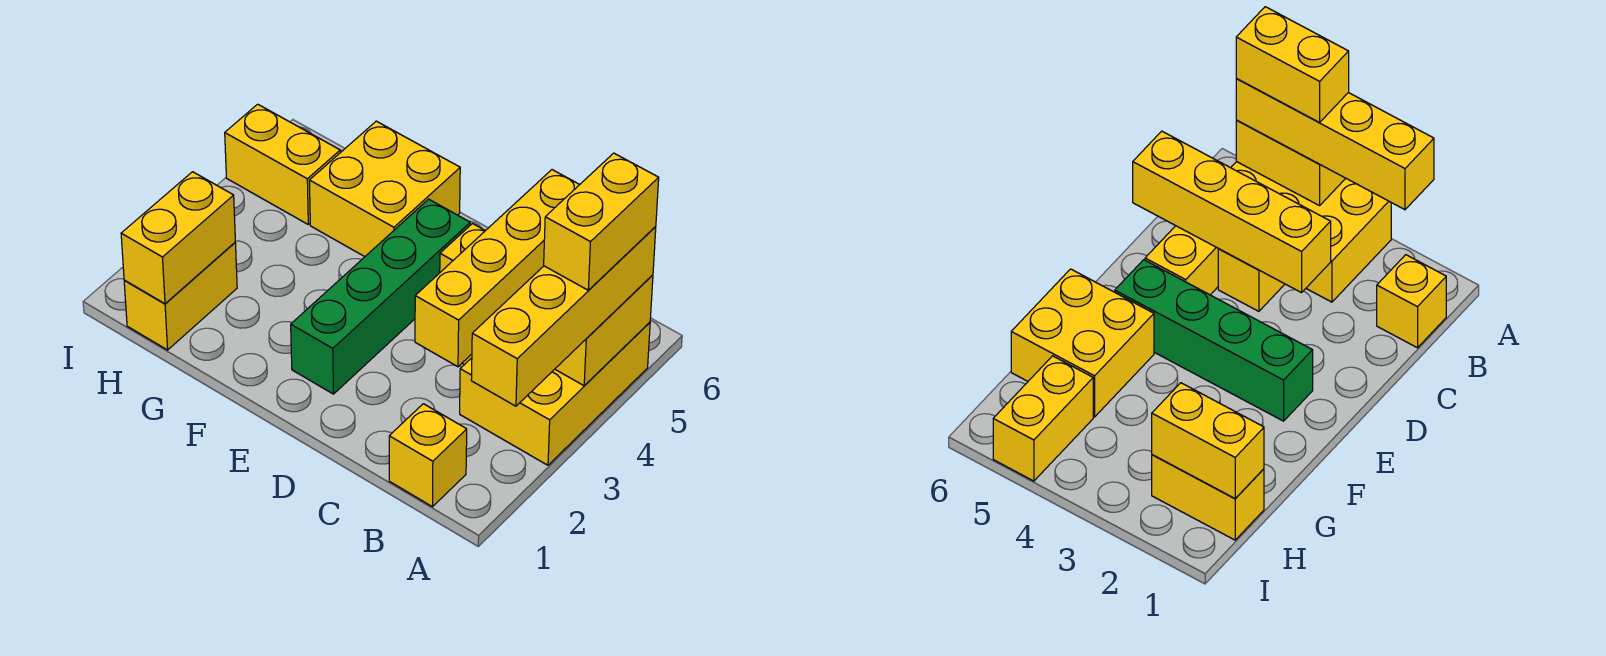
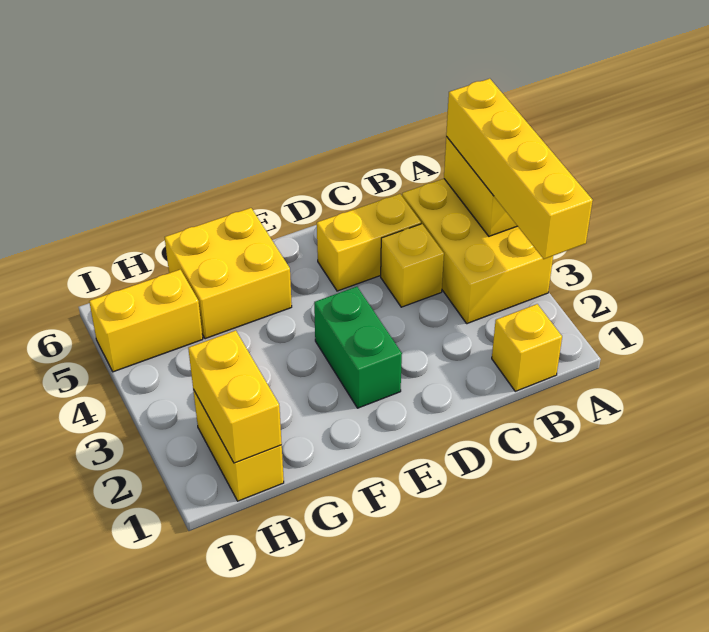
yellow 1x2 brick [544,153,659,290] -> none
yellow 1x4 brick [415,170,580,367] -> none
green 1x4 brick [291,199,470,394] -> green 1x2 brick [314,287,402,408]

